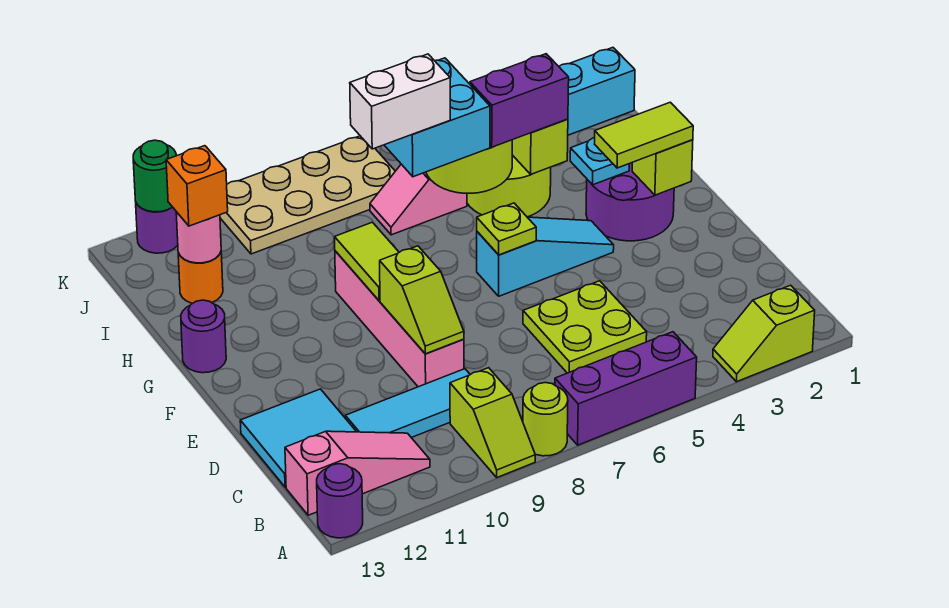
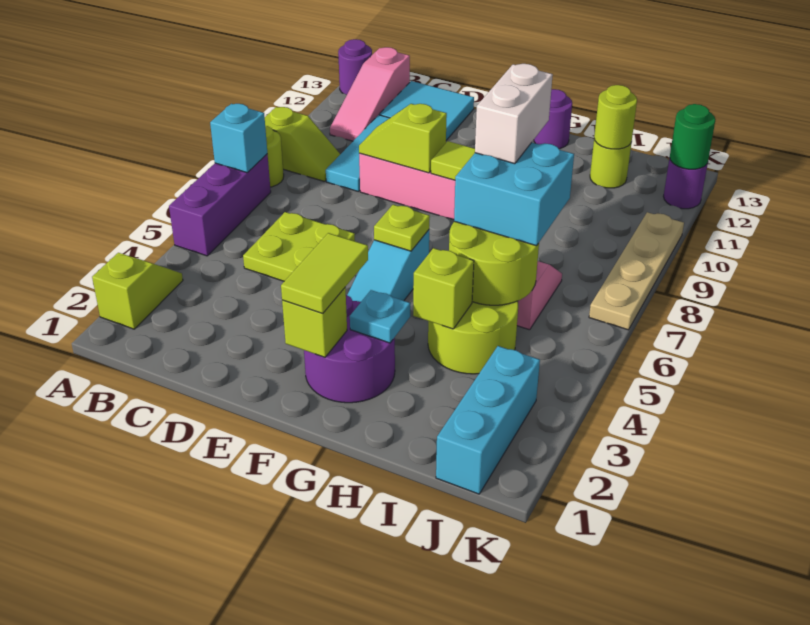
none -> cyan 1x1 brick [210,104,267,173]
lime 1x2 slope [450,368,535,477] -> lime 1x2 slope turned to [265,107,340,182]
purple 1x2 brick [470,54,569,147] -> none
orange 1x1 round brick [178,252,223,304] -> lime 1x1 round brick [590,139,631,188]
pink 1x1 round brick [176,212,221,263] -> lime 1x1 round brick [594,85,637,149]
orange 1x1 brick [166,146,228,226] -> none
tan 2x4 plate [220,136,395,254] -> tan 1x4 plate [589,212,684,330]

